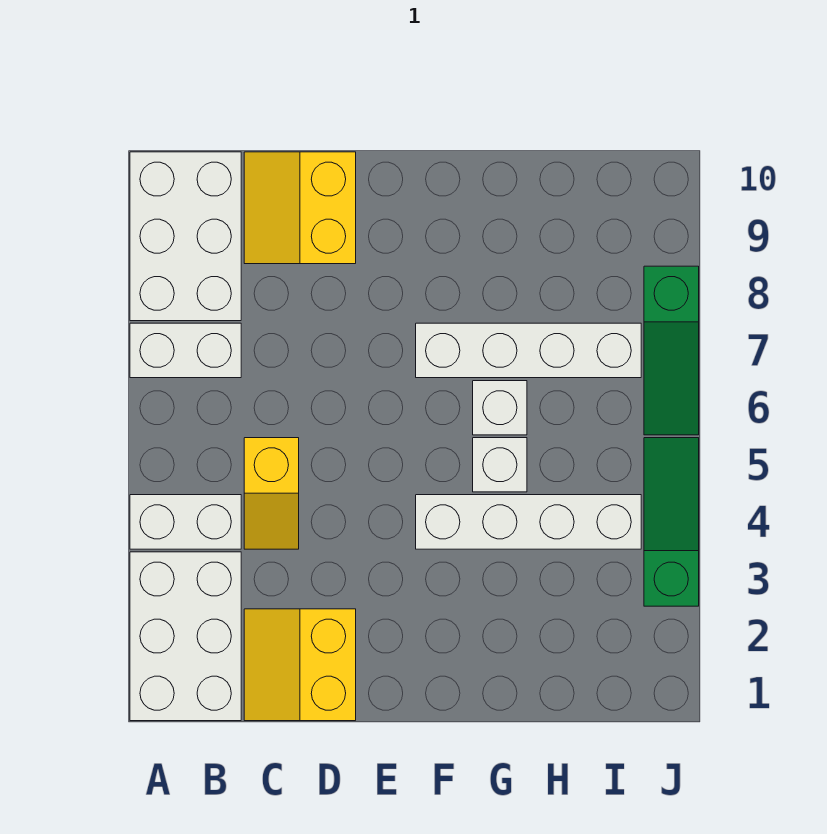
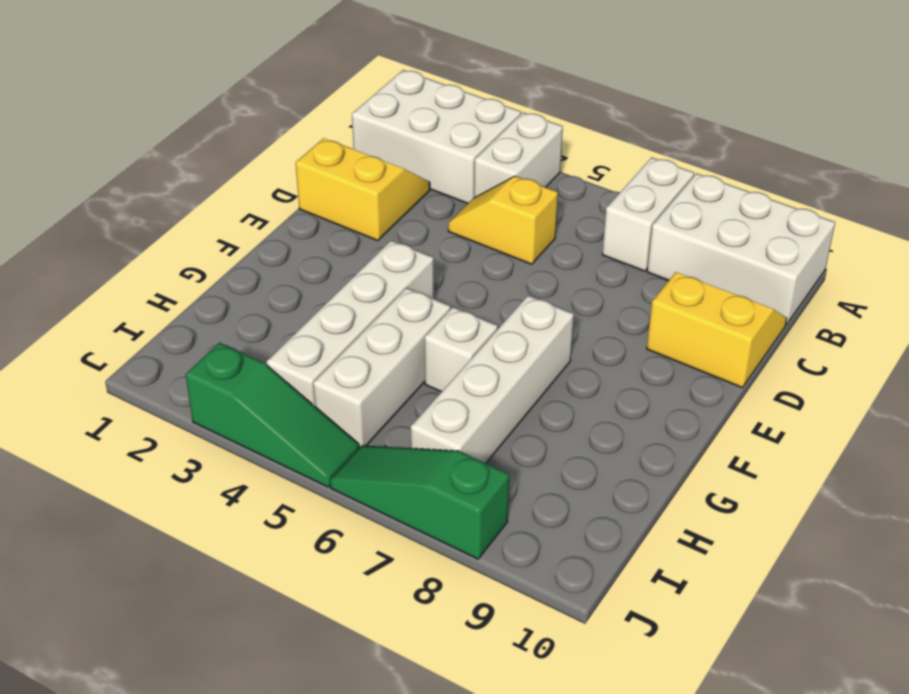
white 1x1 brick [473,438,527,492] -> white 1x3 brick [313,288,451,447]

